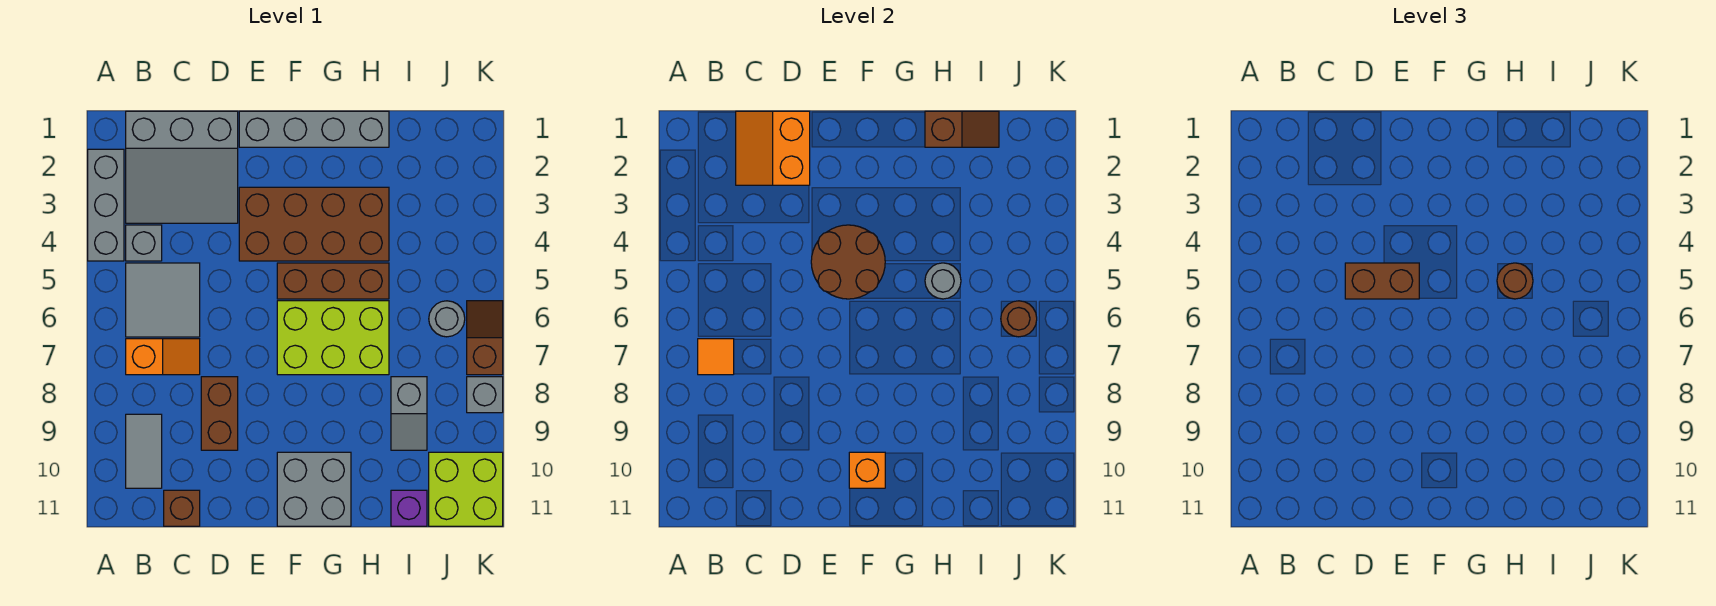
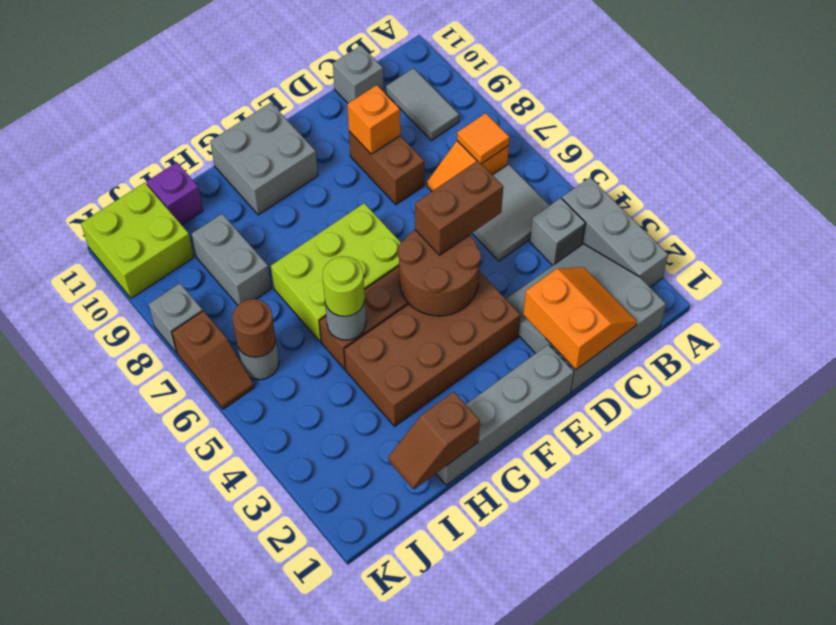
brown 1x1 brick [164,490,200,526] -> grey 1x1 brick [333,45,384,103]
orange 1x1 brick [849,452,885,488] -> orange 1x1 brick moved to [347,85,400,154]
brown 1x1 round brick [1497,263,1533,299] -> lime 1x1 round brick [323,256,365,316]
grey 1x2 slope [391,377,427,450] -> grey 1x2 brick [192,214,271,305]

